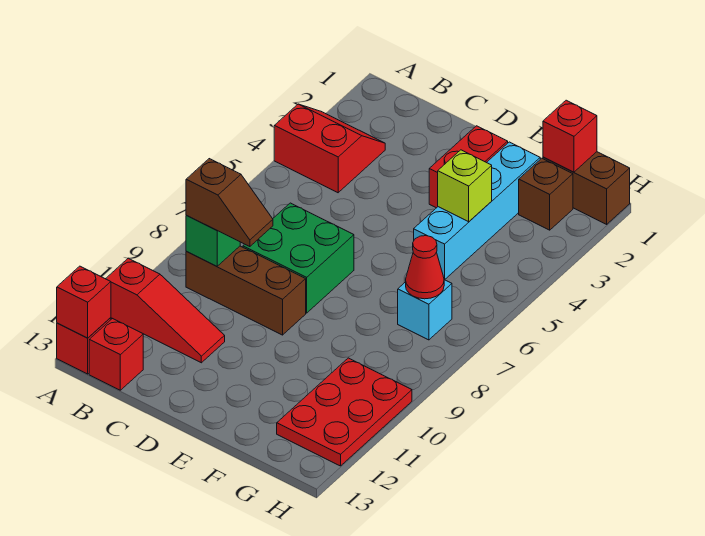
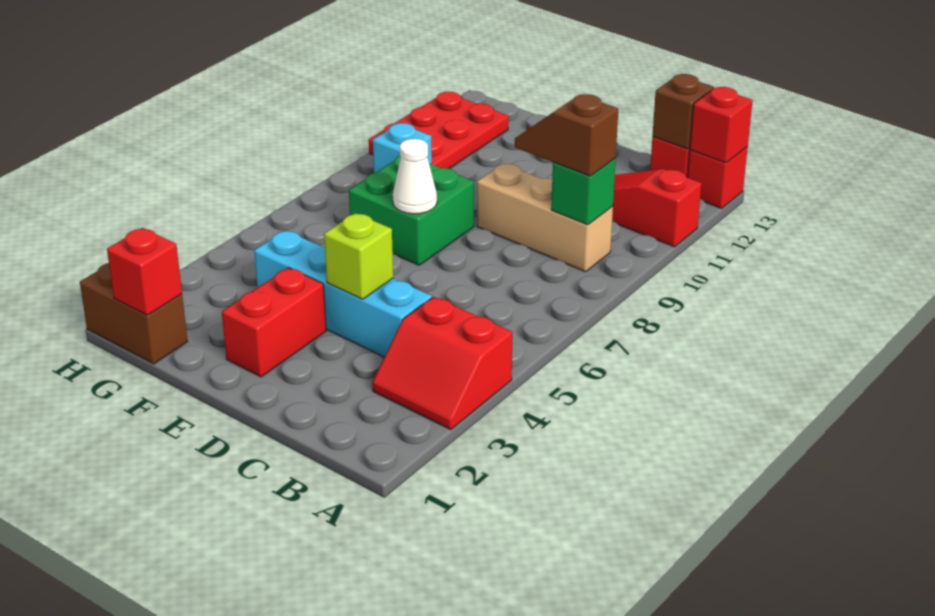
brown 1x3 brick [186,246,306,335] -> tan 1x3 brick [477,164,613,272]
green 2x2 brick [243,203,354,313] -> green 2x2 brick moved to [349,156,474,265]
none -> white 1x1 cone [393,139,437,214]
cyan 1x4 brick [414,142,540,280] -> cyan 1x4 brick turned to [254,230,432,357]
lime 1x1 brick [438,150,492,222] -> lime 1x1 brick moved to [324,213,393,299]
brown 1x1 brick [519,158,573,230] -> brown 1x1 brick moved to [653,74,714,149]
cyan 1x1 brick [398,280,452,340] -> cyan 1x1 brick moved to [373,123,432,173]
red 1x1 cone [406,236,444,299] -> none

